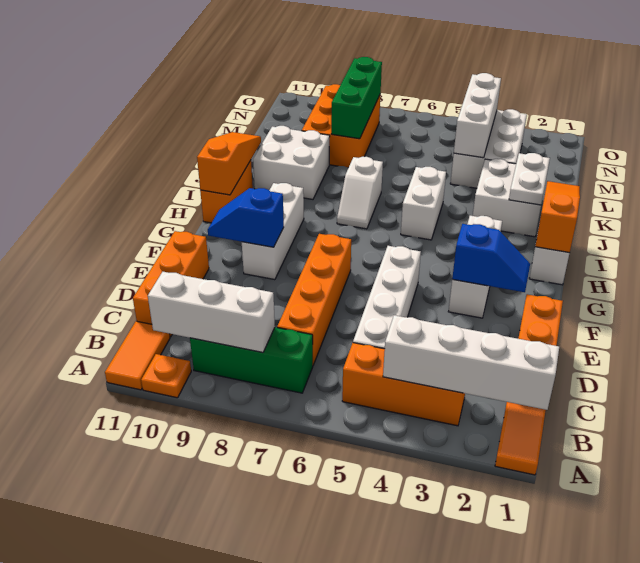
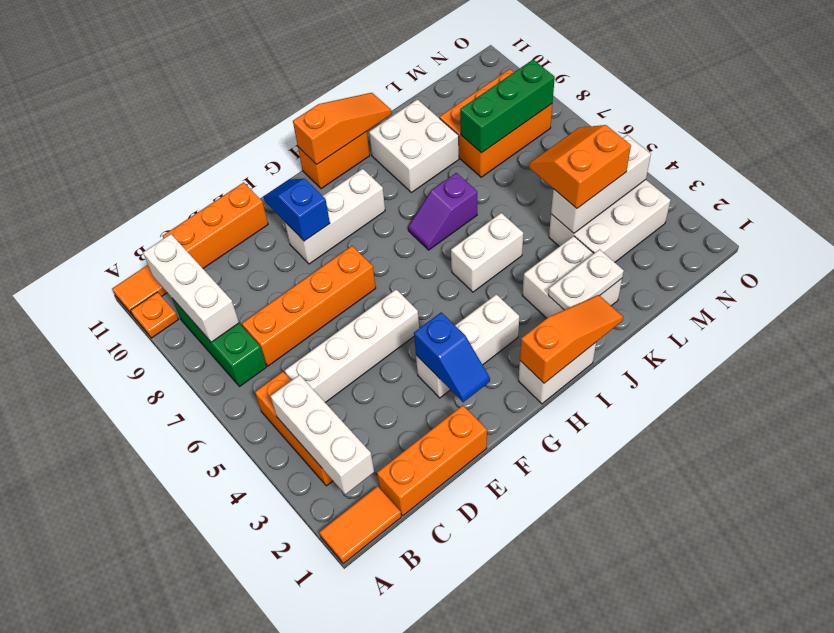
white 1x4 brick [383,315,559,410] -> white 1x3 brick [270,375,374,494]
white 1x2 slope [337,157,383,229] -> purple 1x2 slope [408,173,477,250]
none -> orange 2x2 slope [529,125,631,208]

